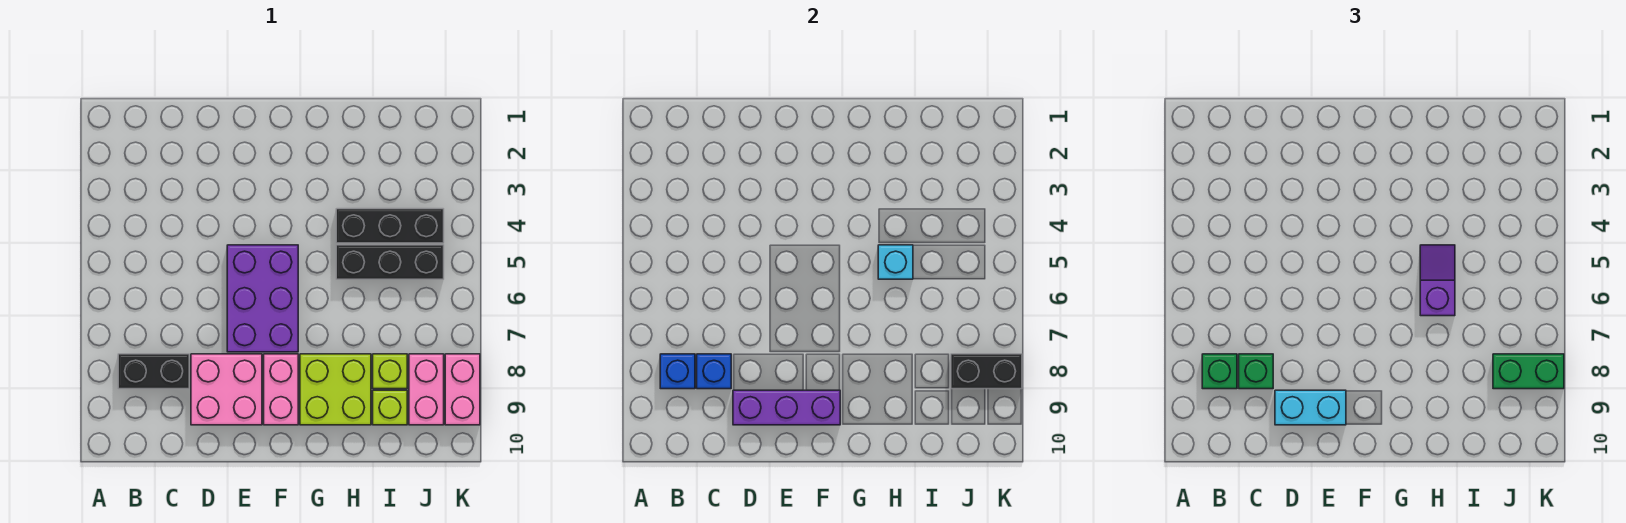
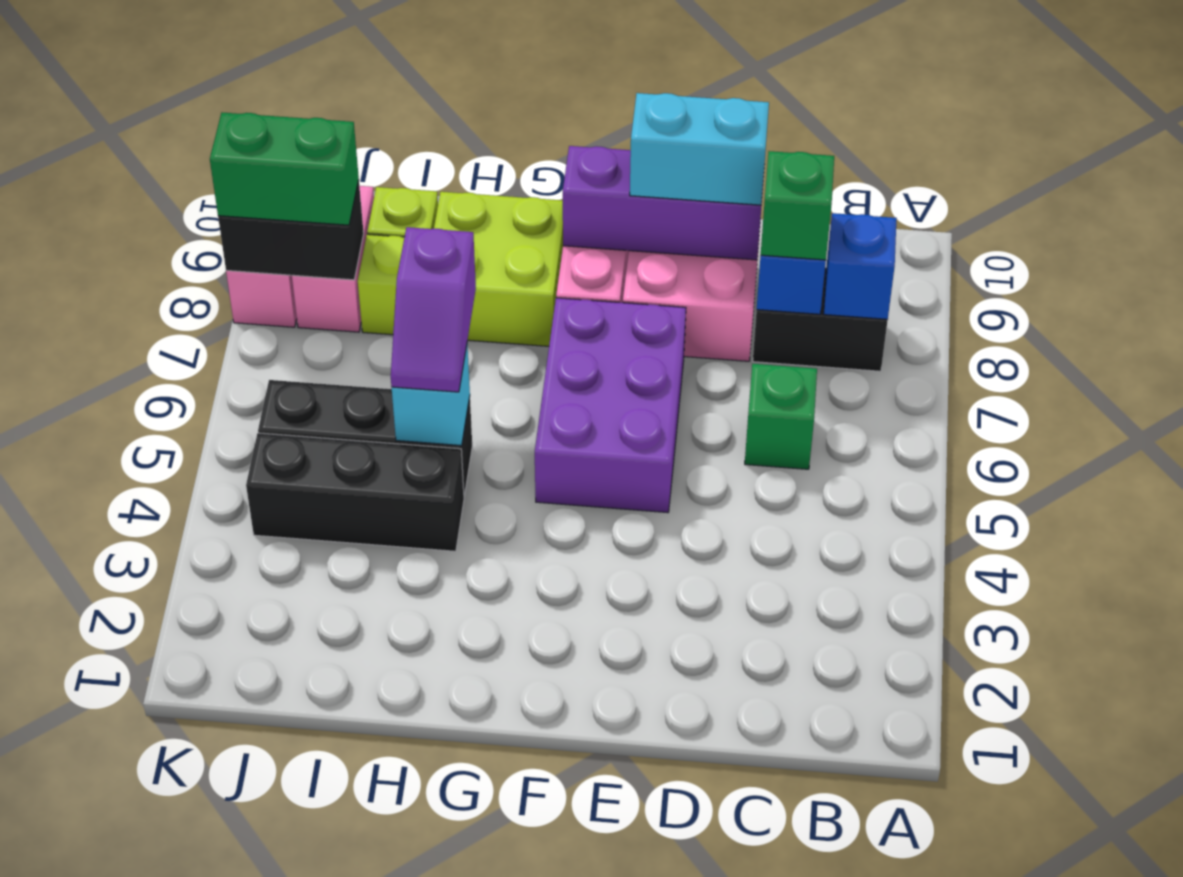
green 1x1 brick [1202,354,1237,389] -> green 1x1 brick moved to [745,364,817,469]

